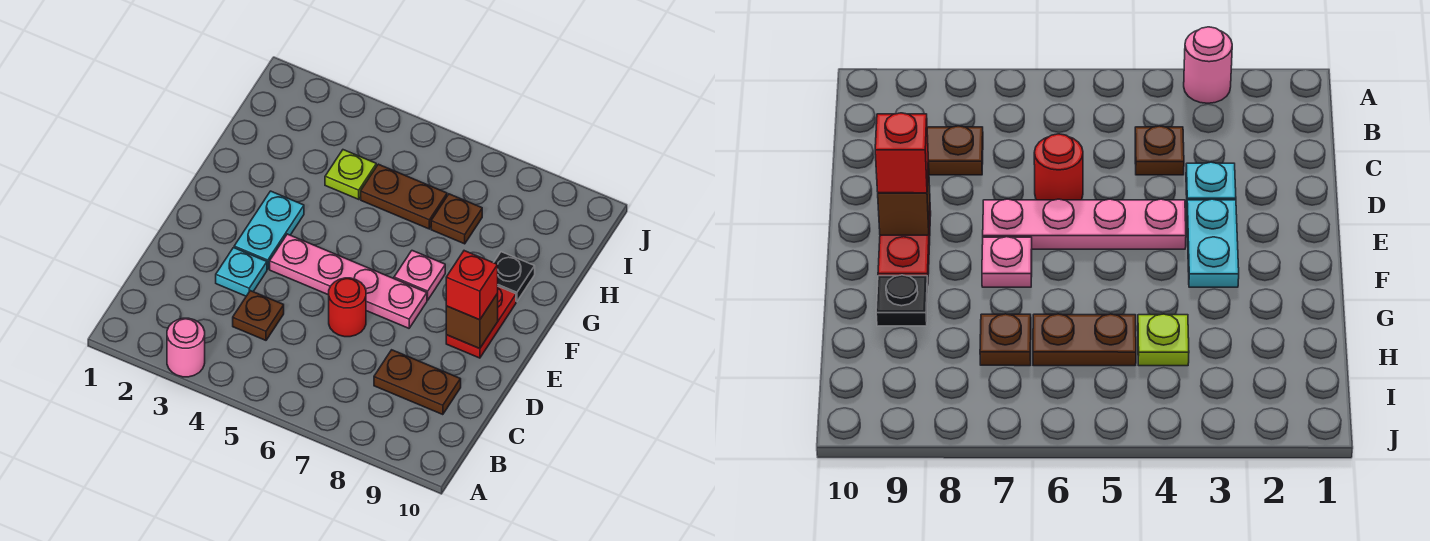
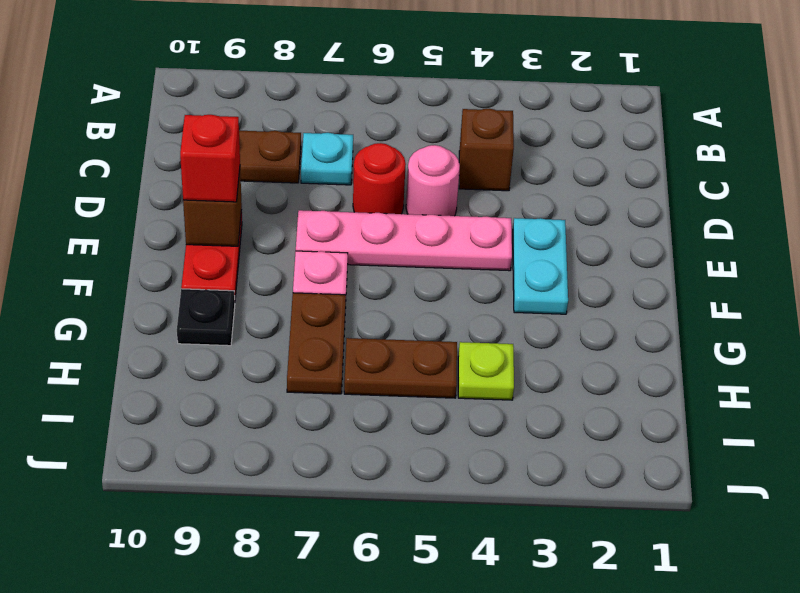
pink 1x1 round brick [167,318,205,377] -> pink 1x1 round brick moved to [406,145,460,216]
brown 1x1 plate [233,291,284,340] -> brown 1x1 brick [459,109,514,191]
cyan 1x1 plate [216,248,267,296] -> cyan 1x1 plate moved to [301,133,353,185]
brown 1x1 plate [431,194,482,244] -> brown 1x2 plate [287,293,346,394]

